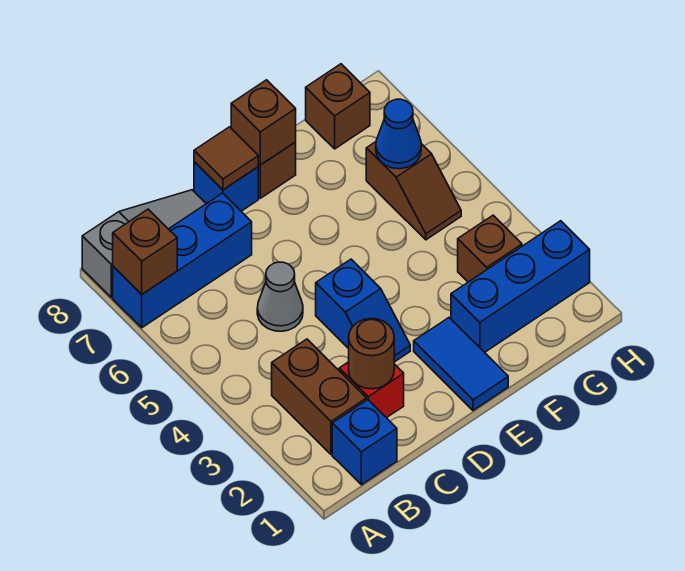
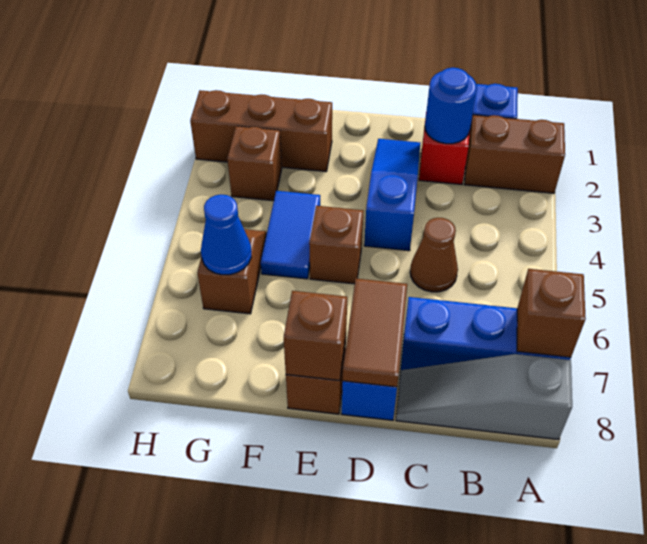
brown 1x2 brick [272,339,366,454] -> brown 1x2 brick turned to [464,115,565,193]
brown 1x1 round brick [349,319,394,389] -> blue 1x1 round brick [425,68,477,144]
grey 1x1 cone [257,262,303,331] -> brown 1x1 cone [410,218,458,292]
blue 1x2 slope [316,259,410,362] -> blue 1x3 slope [364,139,420,251]
brown 1x1 tile [194,127,258,190] -> brown 1x2 tile [343,278,407,387]
blue 1x2 tile [414,318,508,410] -> blue 1x2 tile moved to [261,191,320,279]
blue 1x3 brick [451,221,590,352] -> brown 1x3 brick [190,90,332,172]
brown 1x1 brick [306,64,370,149] -> brown 1x1 brick moved to [309,206,364,284]

